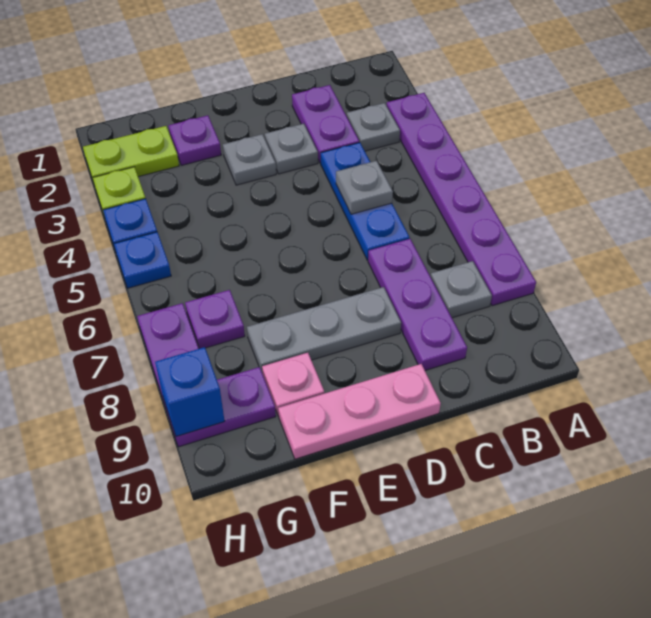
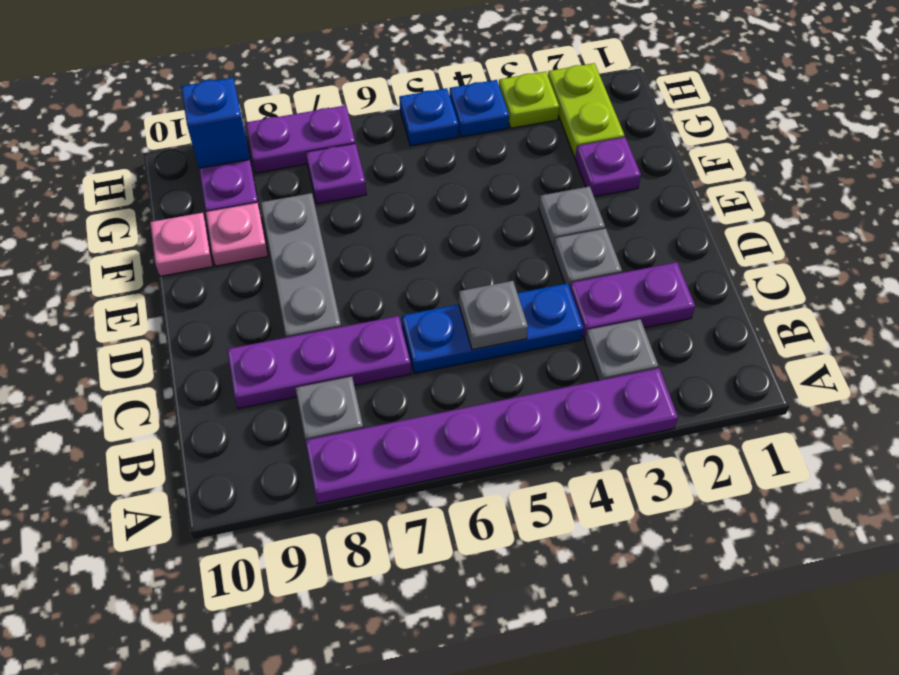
pink 1x3 plate [278,364,441,459] -> pink 1x1 plate [150,213,213,276]

